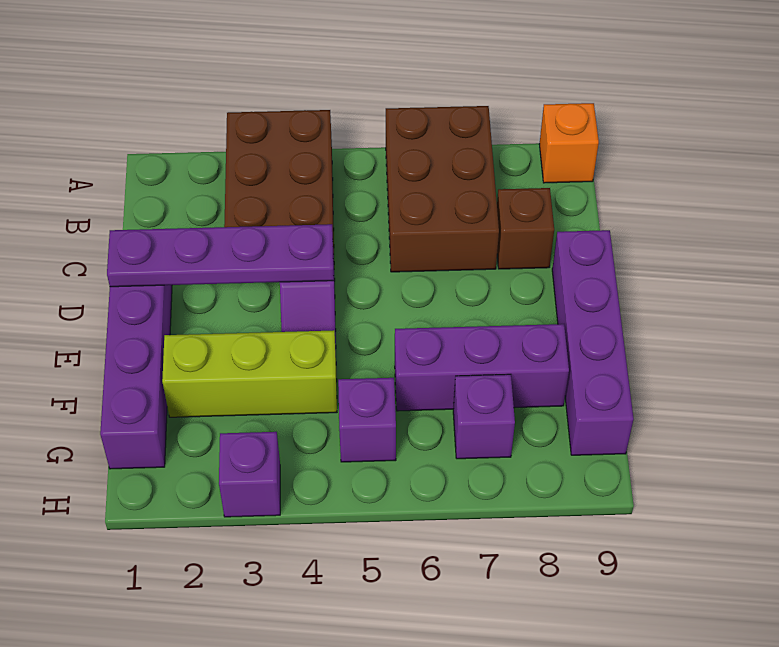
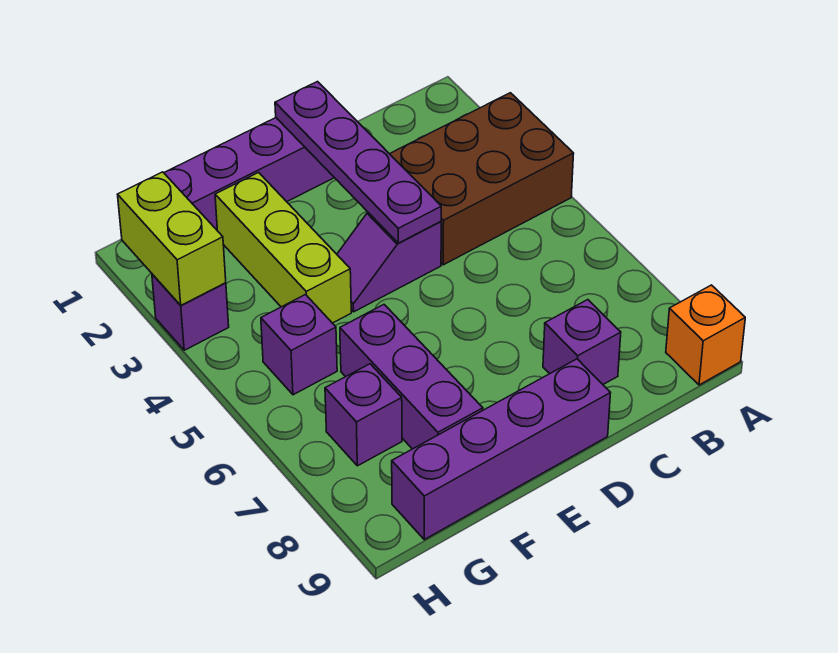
brown 2x3 brick [386,106,499,272] -> none
brown 1x1 brick [497,188,554,269] -> purple 1x1 brick [543,300,621,384]
none -> lime 1x2 brick [118,172,226,305]

